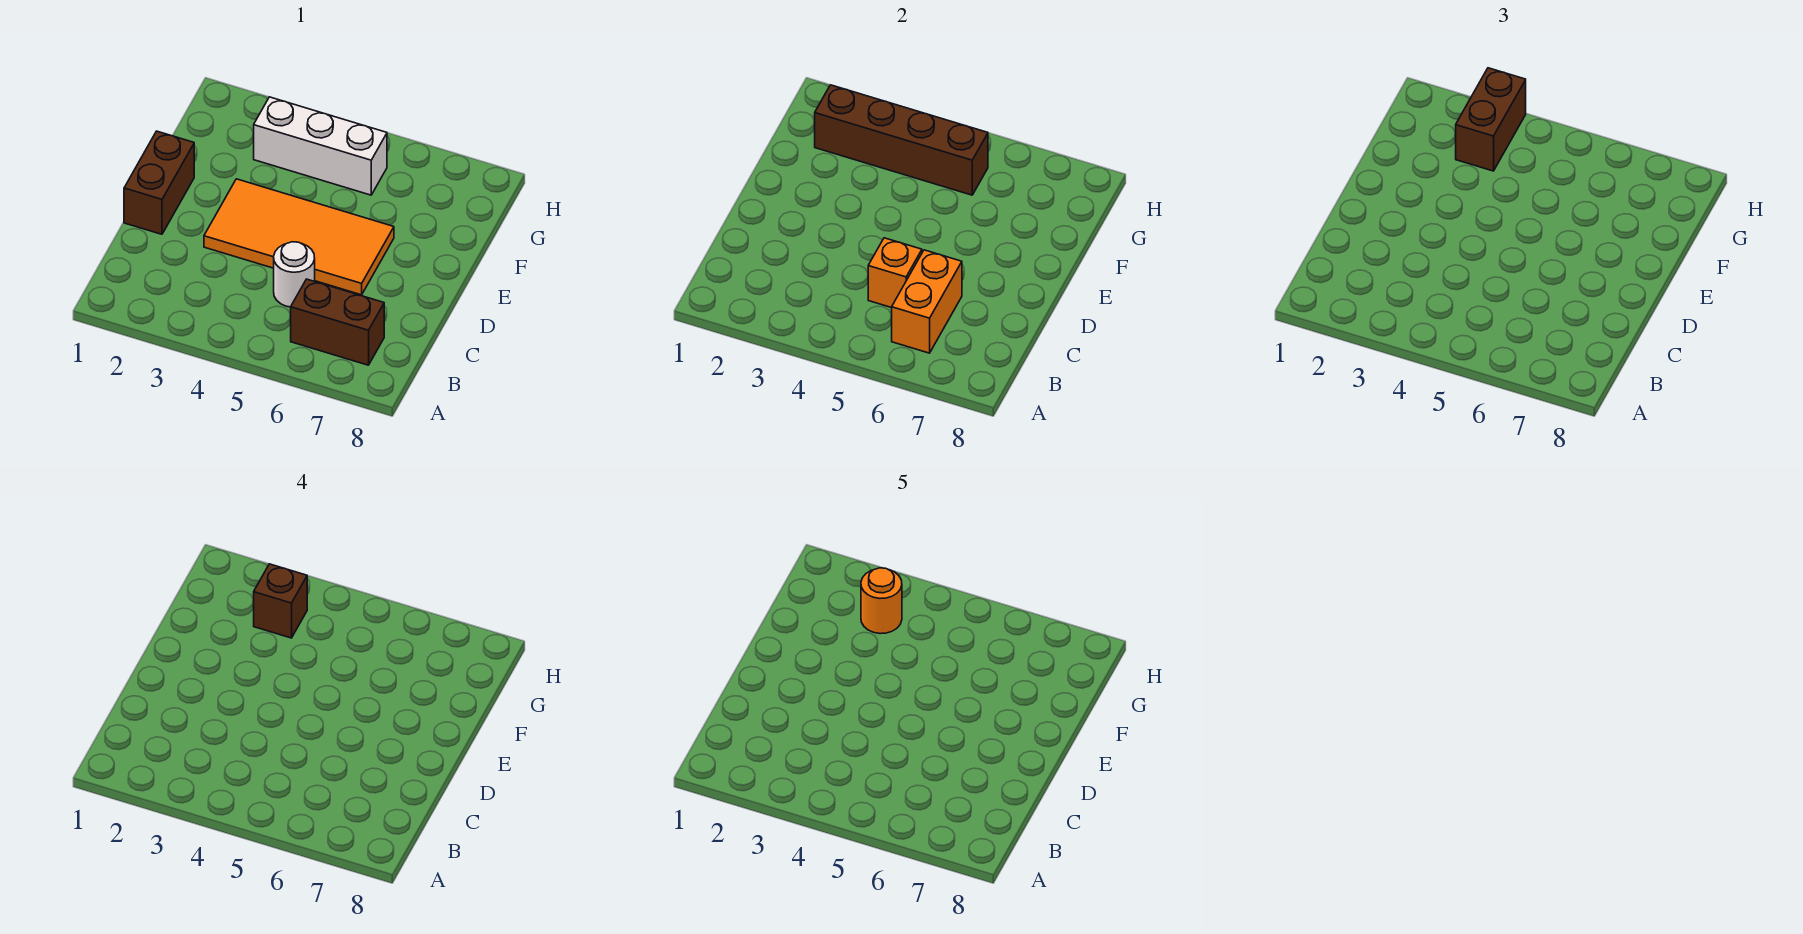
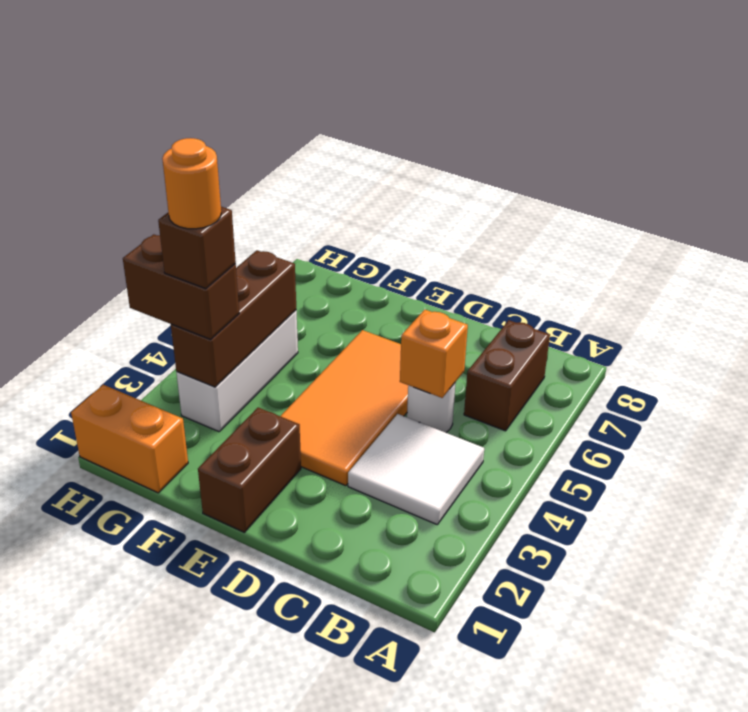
none -> white 2x2 tile [348,414,484,524]
orange 1x2 brick [892,250,962,353] -> orange 1x2 brick moved to [71,385,188,493]
brown 1x2 brick [124,131,194,234] -> brown 1x2 brick turned to [198,407,301,532]
brown 1x4 brick [815,85,988,195] -> brown 1x3 brick [171,250,296,387]

